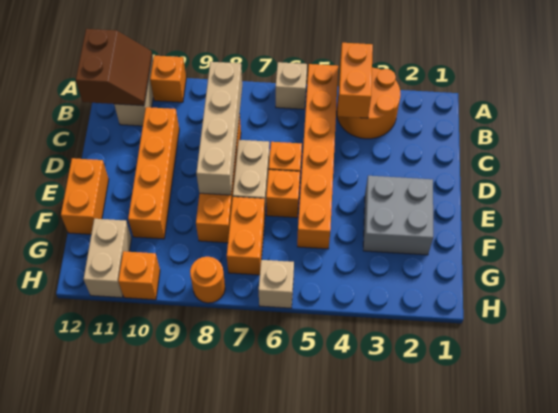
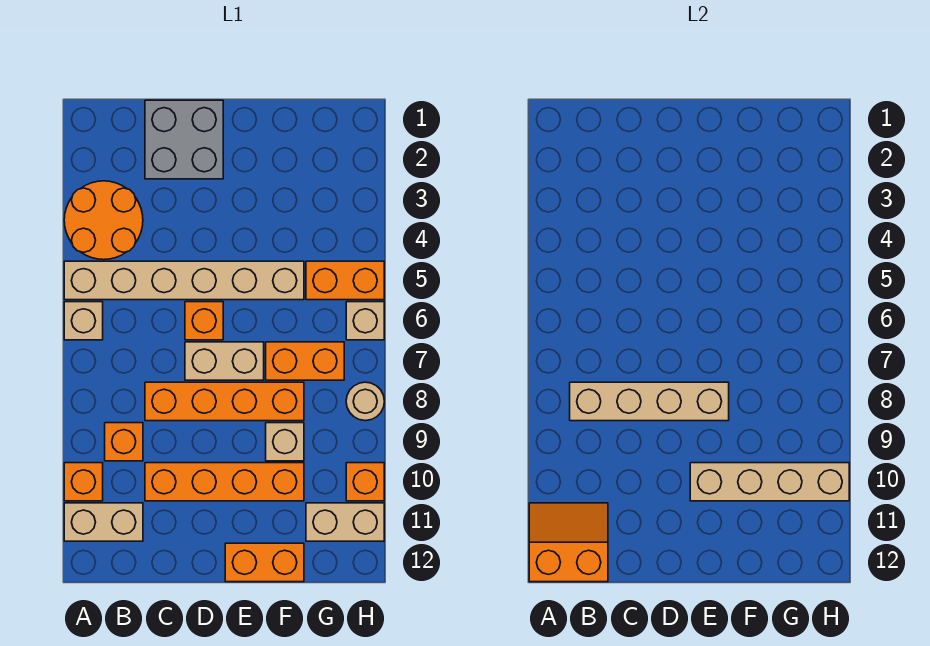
orange 1x2 brick [338,43,373,118] -> orange 1x2 brick moved to [306,261,384,300]
orange 1x6 brick [297,64,338,249] -> tan 1x6 brick [64,261,304,300]
brown 2x2 slope [76,29,152,106] -> orange 2x2 slope [529,503,608,582]
grey 2x2 brick [363,176,433,255] -> grey 2x2 brick moved to [145,100,223,179]
orange 1x1 brick [266,170,300,218] -> orange 1x1 brick moved to [105,423,143,461]
none -> tan 1x4 brick [690,463,849,501]
none -> tan 1x1 brick [266,423,304,461]
orange 1x1 round brick [190,257,225,303] -> tan 1x1 round brick [346,382,384,421]

